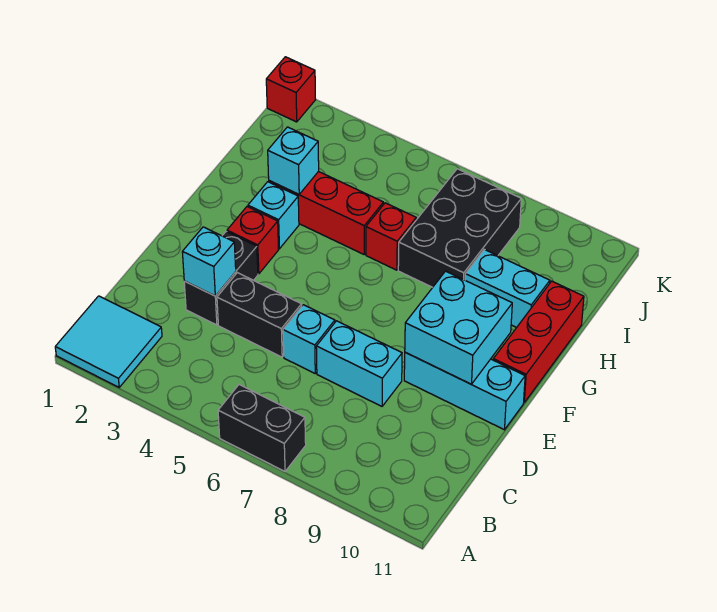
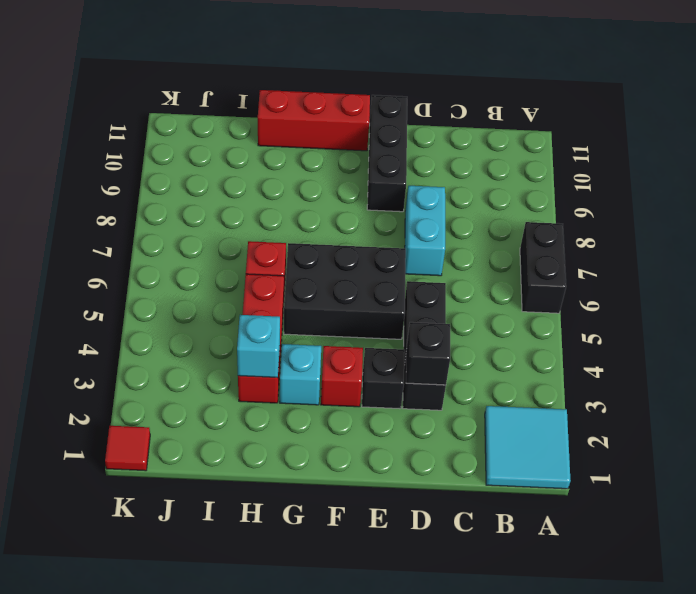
cyan 1x1 brick [182,227,236,296] -> black 1x1 brick [406,322,450,385]
cyan 1x1 brick [283,305,335,373] -> none
cyan 1x3 brick [404,352,525,430] -> black 1x3 brick [367,95,407,212]
cyan 2x2 brick [405,271,512,384] -> none
black 2x3 brick [398,169,521,287] -> black 2x3 brick moved to [284,243,406,339]
cyan 1x2 brick [465,249,550,327] -> none
red 1x1 brick [266,57,316,122] -> red 1x1 tile [105,426,150,471]

